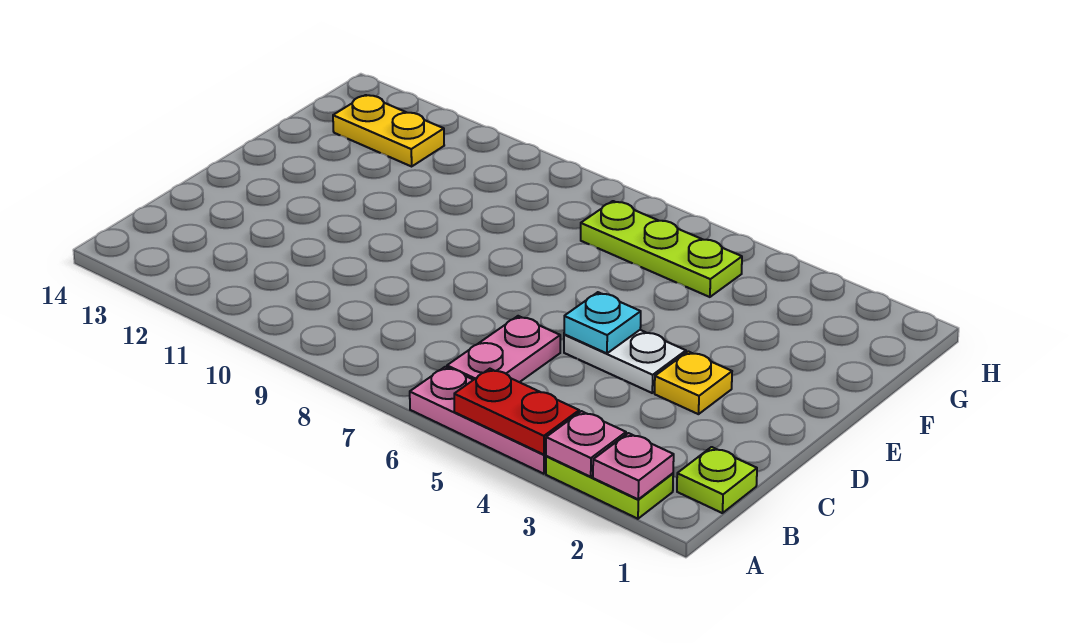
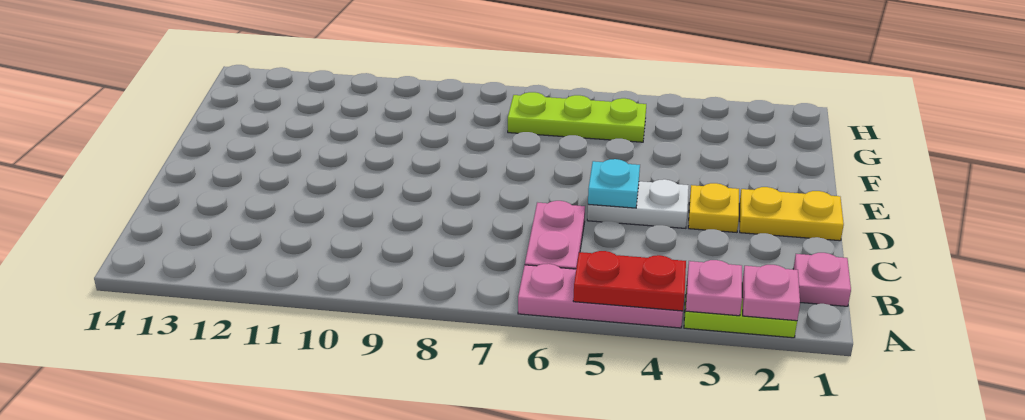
lime 1x1 plate [677,447,757,513] -> pink 1x1 plate [793,253,851,306]
yellow 1x2 plate [333,95,444,166] -> yellow 1x2 plate moved to [739,187,844,241]

